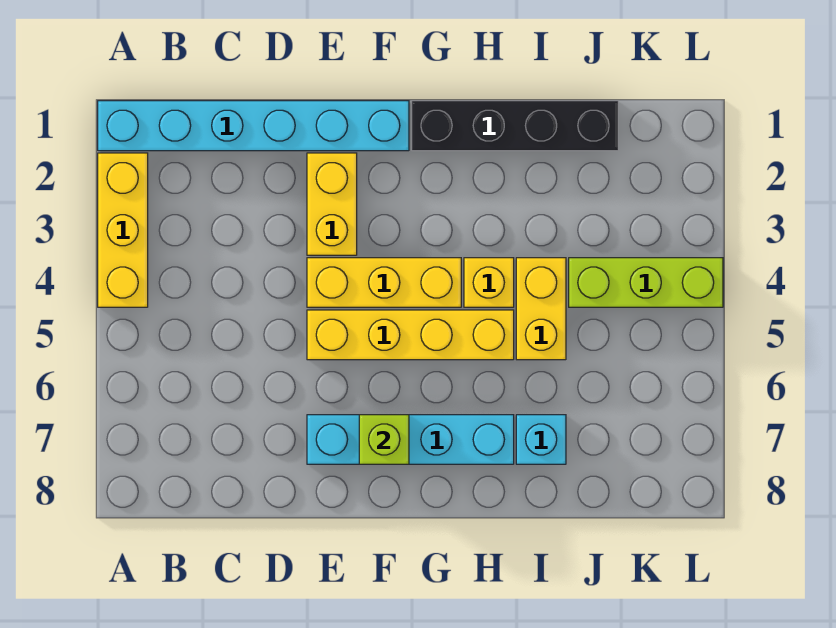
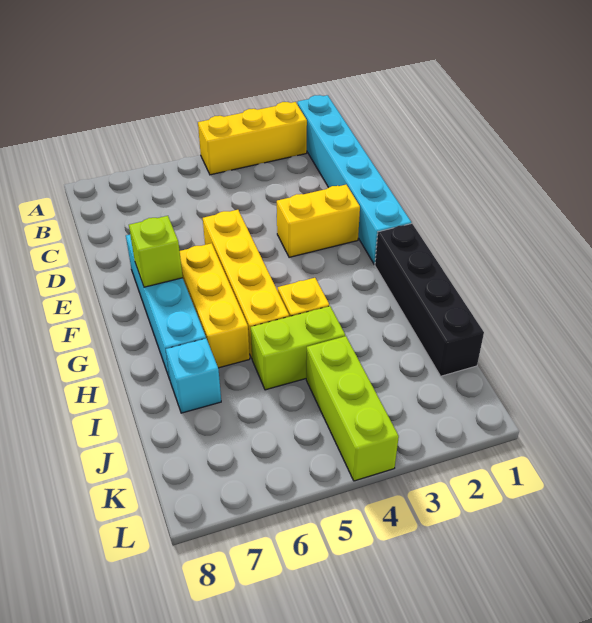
yellow 1x3 brick [307,258,461,307] -> yellow 1x3 brick moved to [180,243,250,368]
yellow 1x2 brick [516,258,566,360] -> lime 1x2 brick [251,306,345,390]

